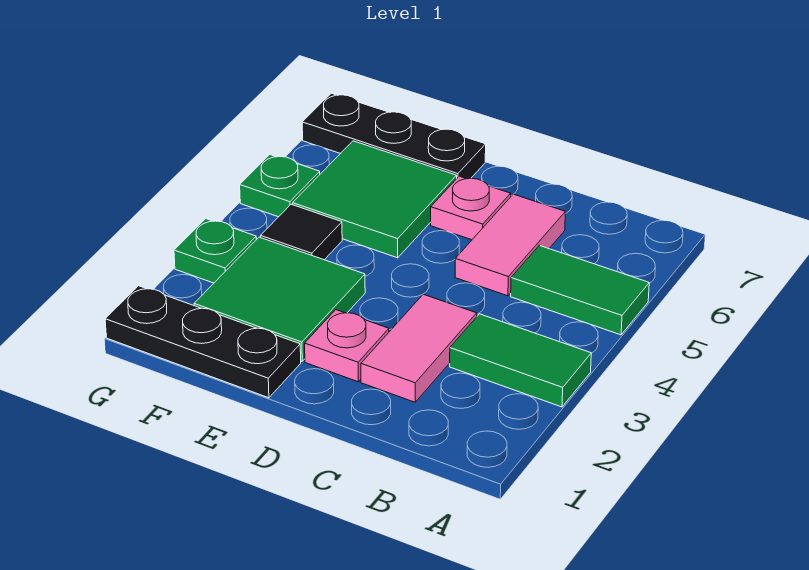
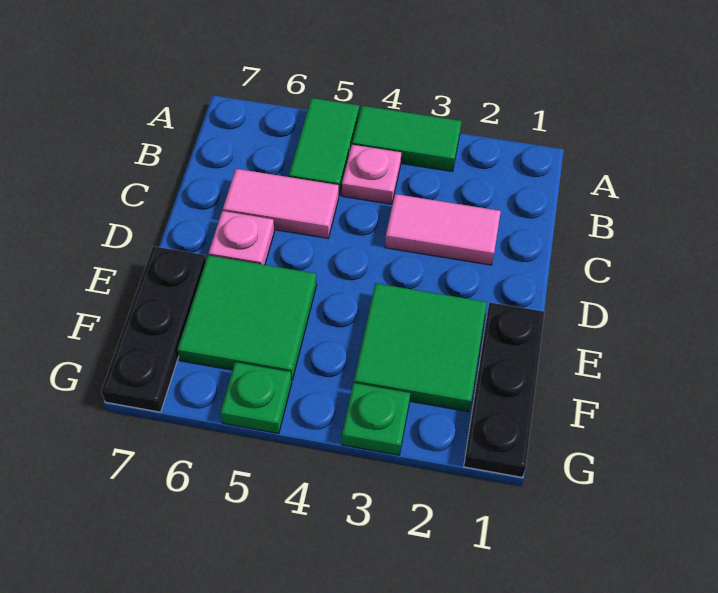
green 1x2 tile [450,314,591,407] -> green 1x2 tile turned to [352,106,461,172]
pink 1x1 plate [305,310,389,382] -> pink 1x1 plate moved to [342,145,401,204]
black 1x1 tile [261,204,342,260] -> none

